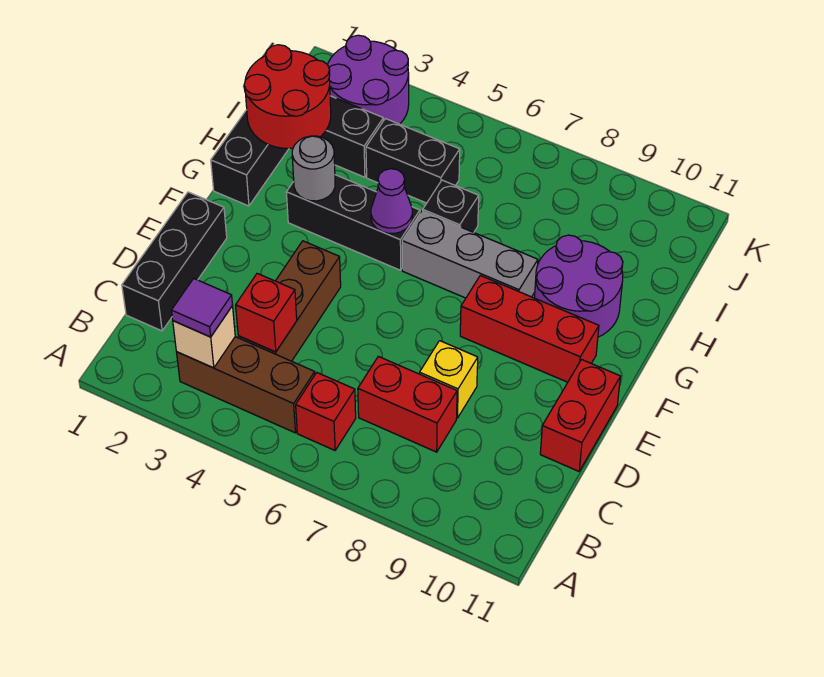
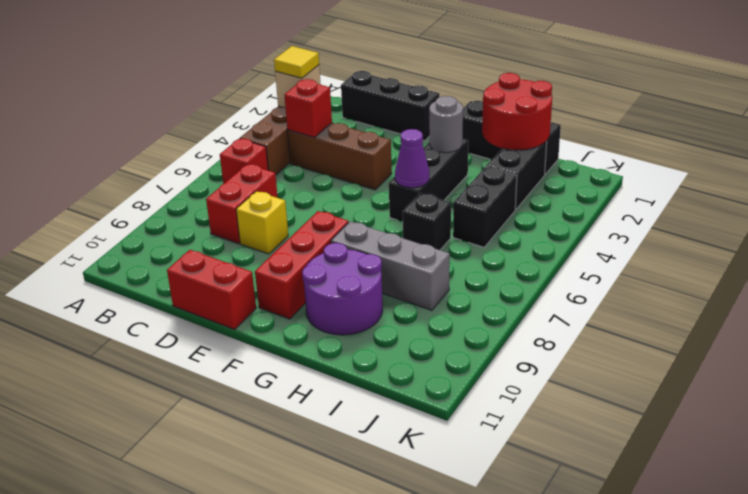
purple 1x1 tile [171,279,232,337] -> yellow 1x1 tile [274,46,319,78]
grey 1x3 brick [402,211,538,298] -> grey 1x3 brick turned to [331,221,450,310]
purple 2x2 round brick [328,35,409,124] -> none

